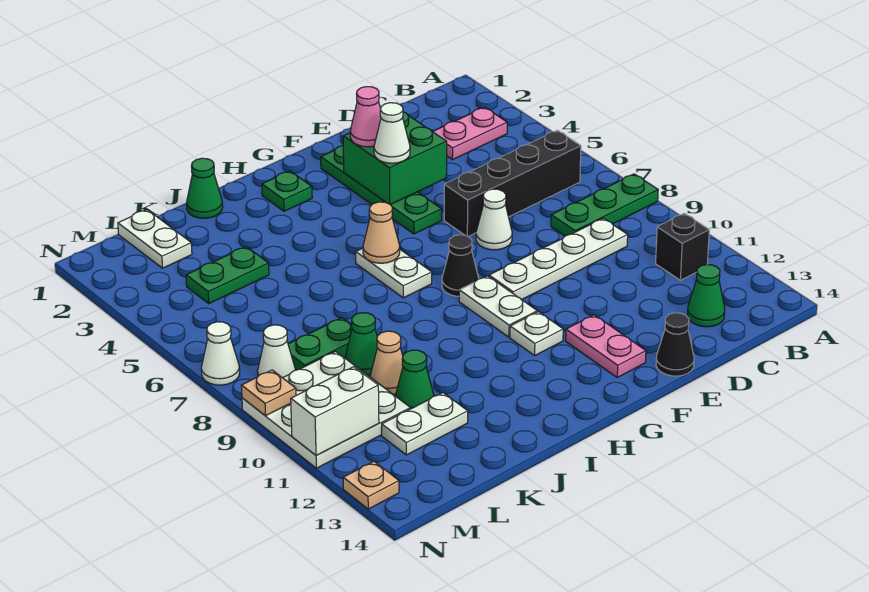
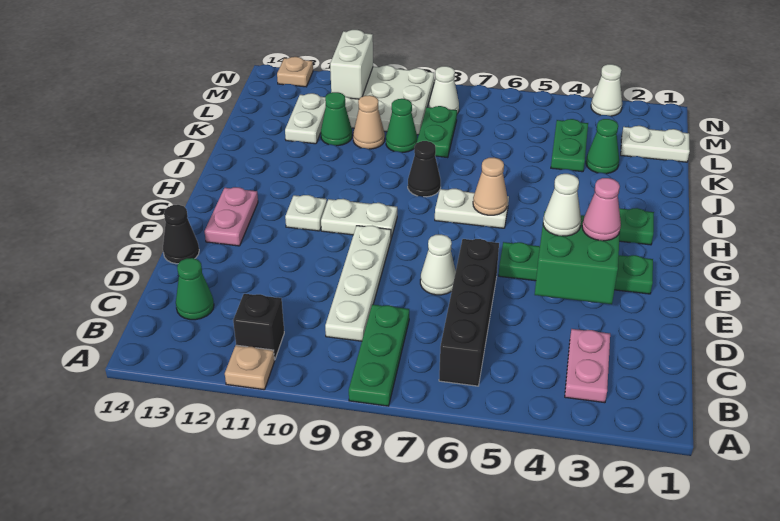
pink 1x2 plate [566,315,646,377] -> pink 1x2 plate turned to [204,187,258,246]
black 1x1 cone [442,235,479,296] -> black 1x1 cone moved to [408,141,441,197]
green 1x1 cone [187,158,223,218] -> green 1x1 cone moved to [586,119,619,174]
white 1x1 cone [201,322,240,385] -> white 1x1 cone moved to [591,64,622,116]
tan 1x1 plate [241,370,296,416] -> tan 1x1 plate moved to [225,345,274,390]

